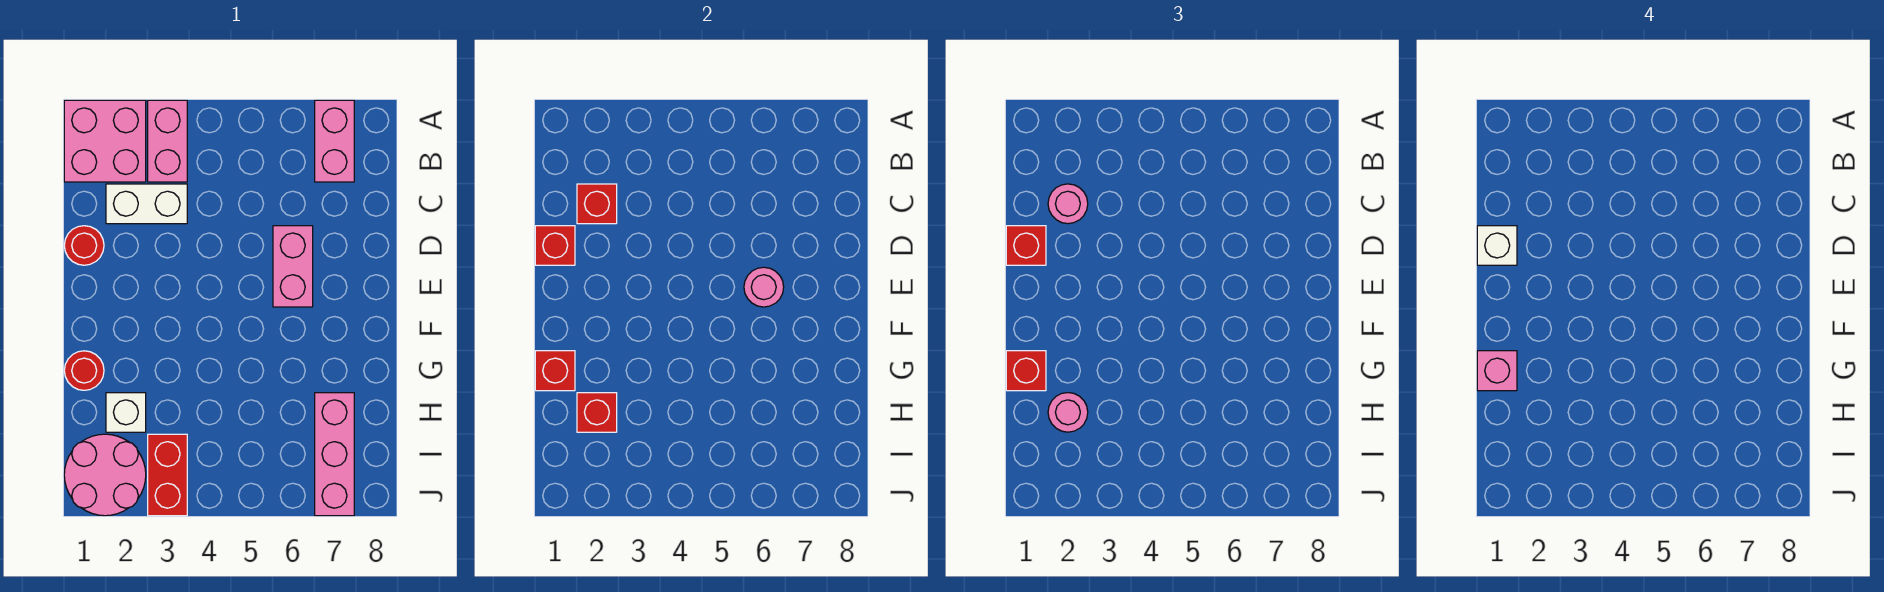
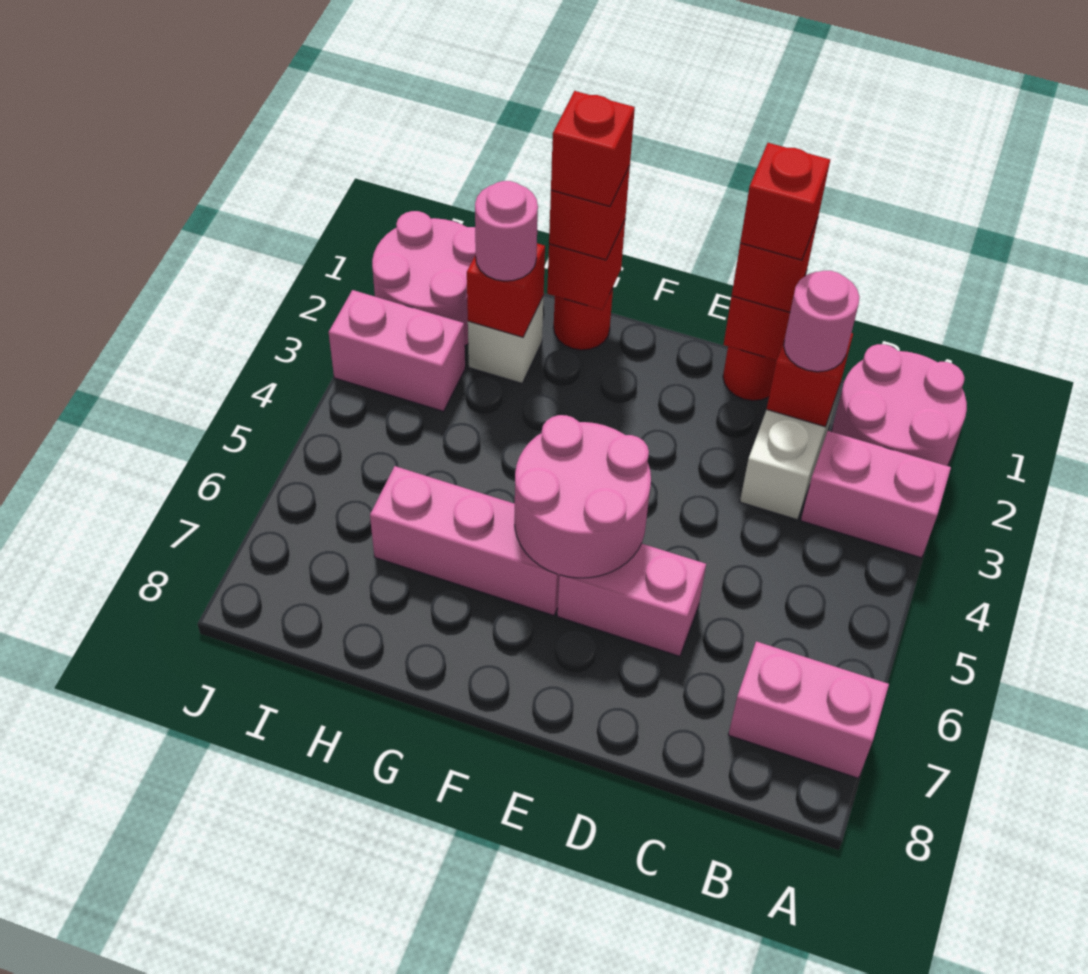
pink 2x2 brick [64,100,146,182] -> pink 2x2 round brick [831,344,967,466]
white 1x1 brick [1477,226,1517,265] -> red 1x1 brick [740,143,830,260]
pink 1x1 round brick [744,267,784,307] -> pink 2x2 round brick [515,415,651,578]
pink 1x1 brick [1477,351,1517,391] -> red 1x1 brick [551,91,635,206]
pink 1x3 brick [315,393,354,516] -> pink 1x3 brick moved to [370,466,559,616]
red 1x2 brick [148,434,187,516] -> pink 1x2 brick [329,290,465,411]

